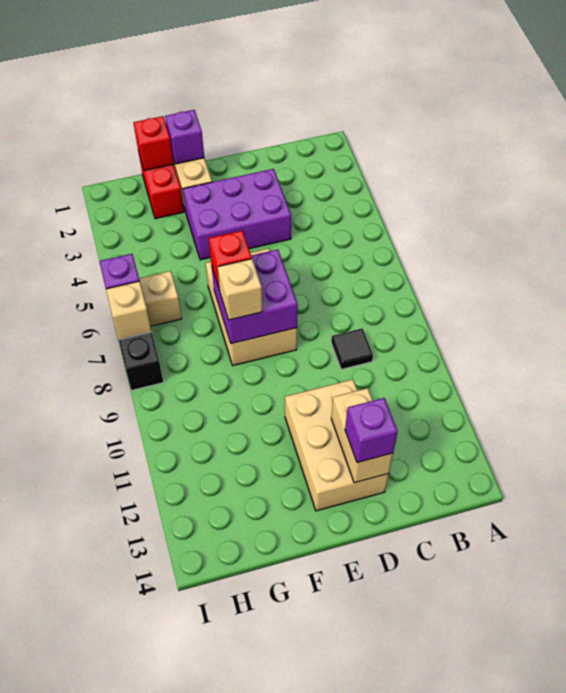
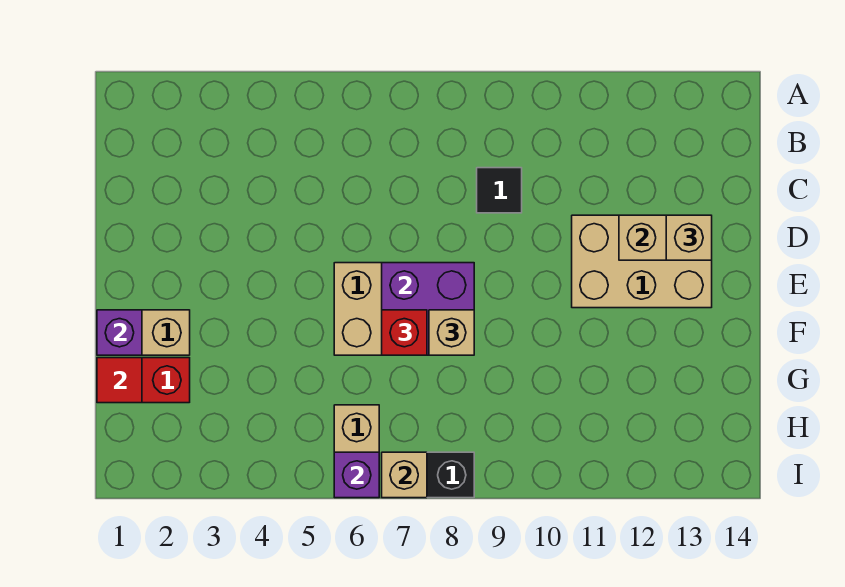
purple 2x3 brick [183,169,291,260] -> none
purple 1x1 brick [345,398,398,463] -> tan 1x1 brick [666,215,712,260]
red 1x1 brick [134,116,174,171] -> red 1x1 tile [97,358,142,403]

